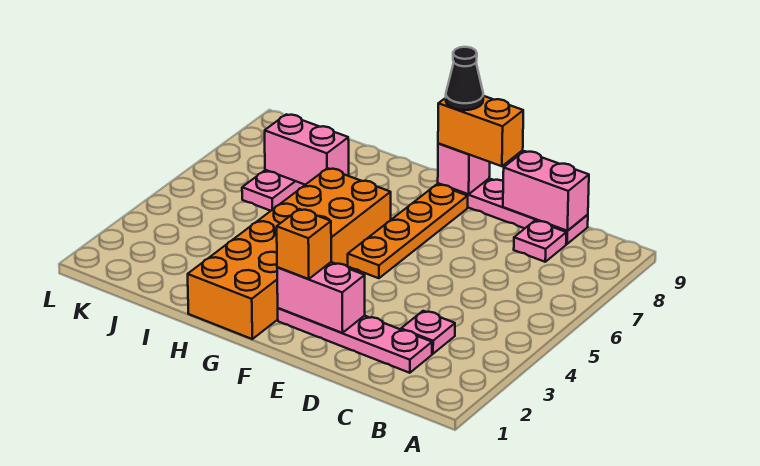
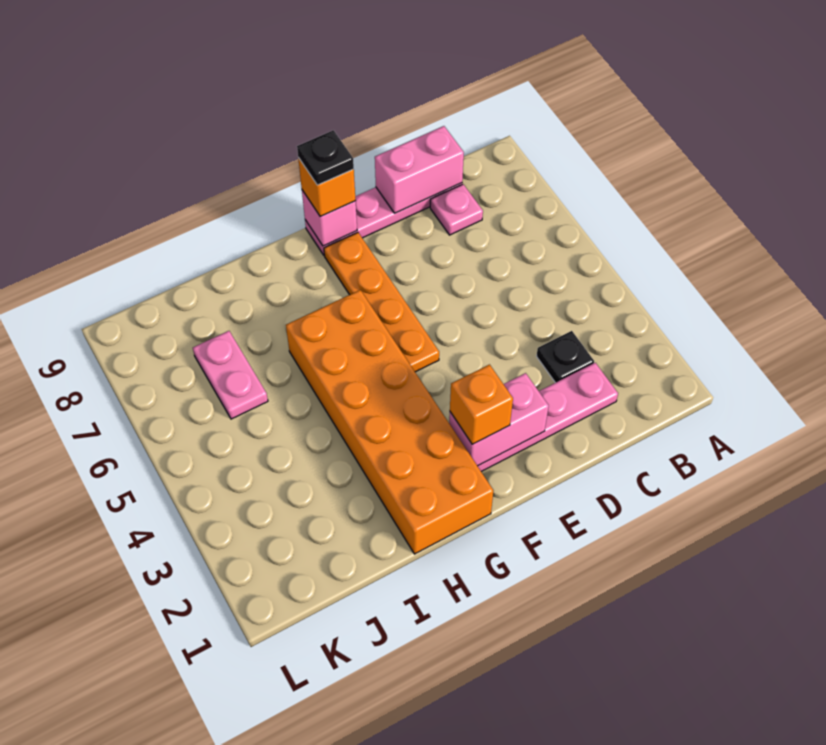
pink 1x1 plate [401,311,455,354] -> black 1x1 plate [536,331,594,383]
orange 1x2 brick [438,96,523,166] -> orange 1x1 brick [298,158,356,217]
black 1x1 cone [446,47,483,110] -> black 1x1 plate [297,130,354,185]
pink 1x2 brick [265,114,349,185] -> none

